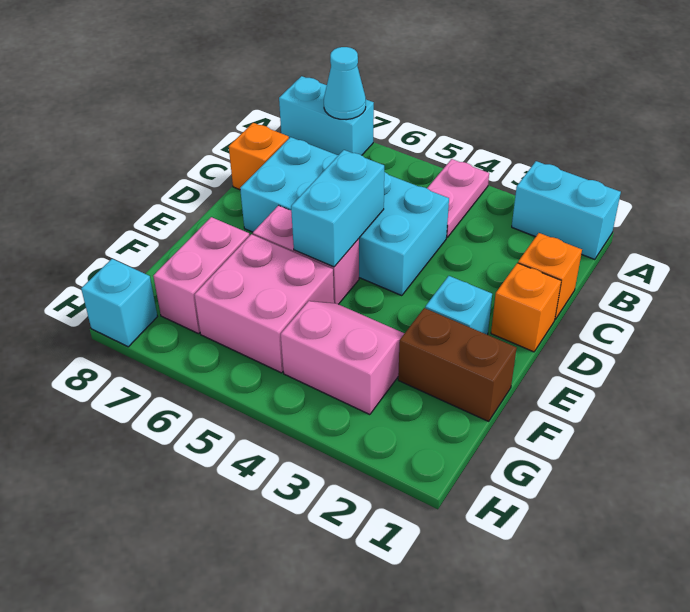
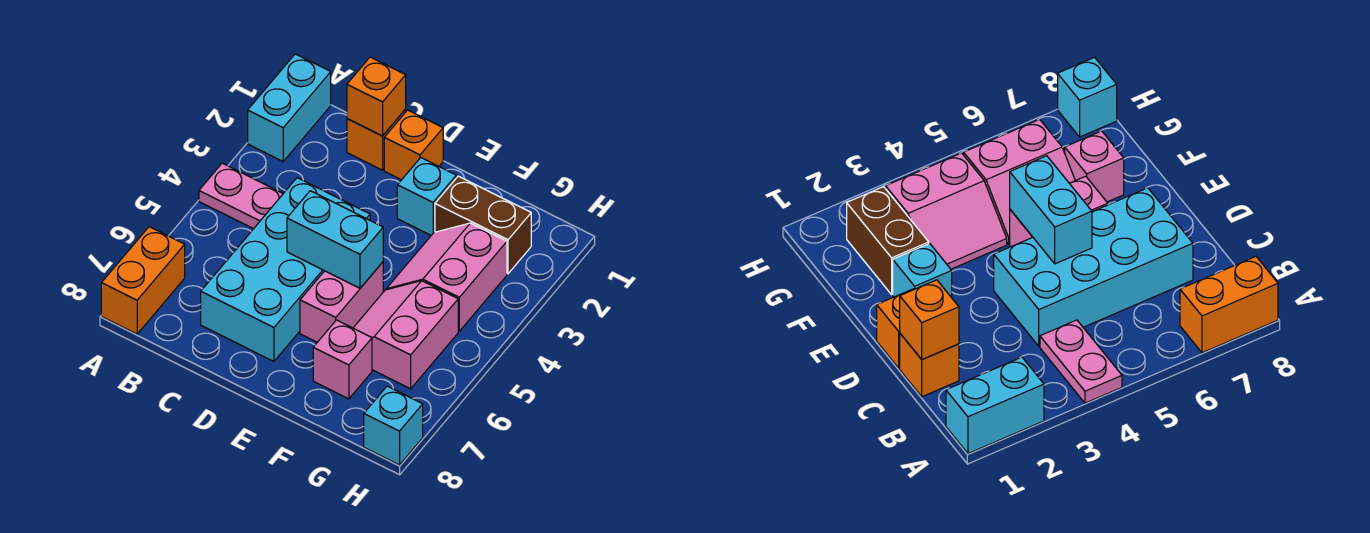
cyan 1x2 brick [279,76,374,155] -> orange 1x2 brick [101,227,185,334]
cyan 1x1 cone [324,47,366,120] -> none
orange 1x1 brick [229,123,289,190] -> orange 1x1 brick moved to [347,57,406,136]
brown 1x2 brick [398,308,517,421] -> brown 1x2 brick turned to [435,176,531,274]
pink 2x2 brick [194,234,334,373] -> pink 2x2 slope [353,281,458,389]
pink 1x2 brick [153,217,250,334] -> pink 1x1 brick [313,320,372,399]

